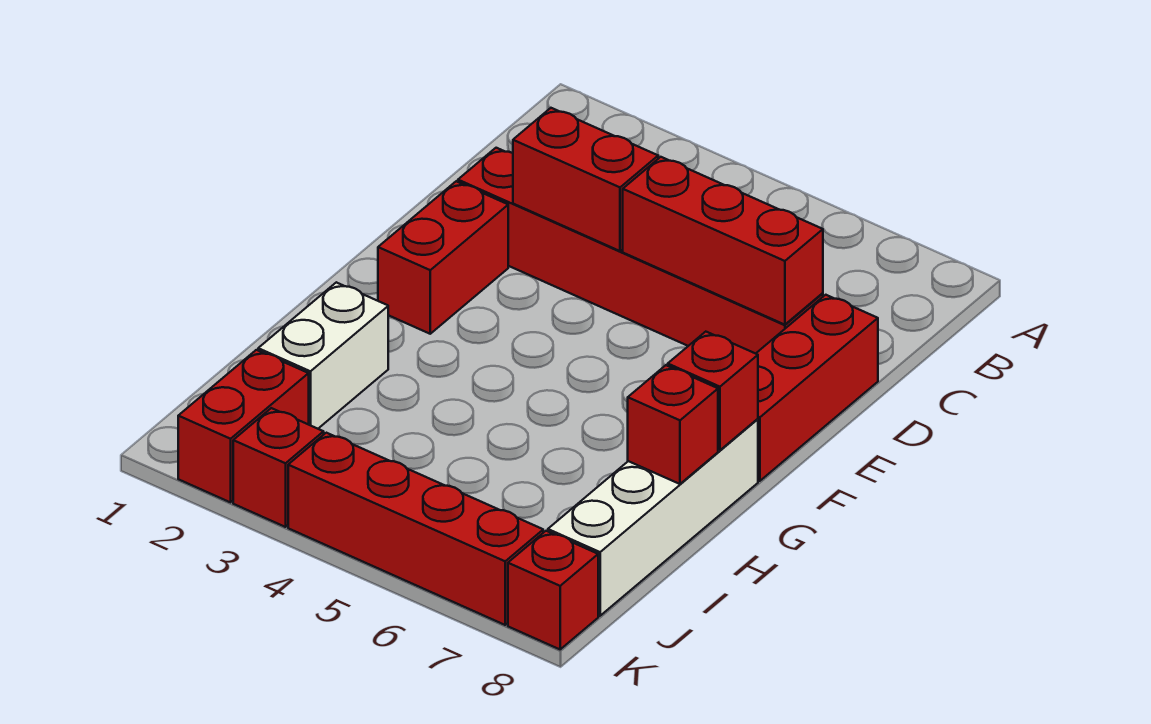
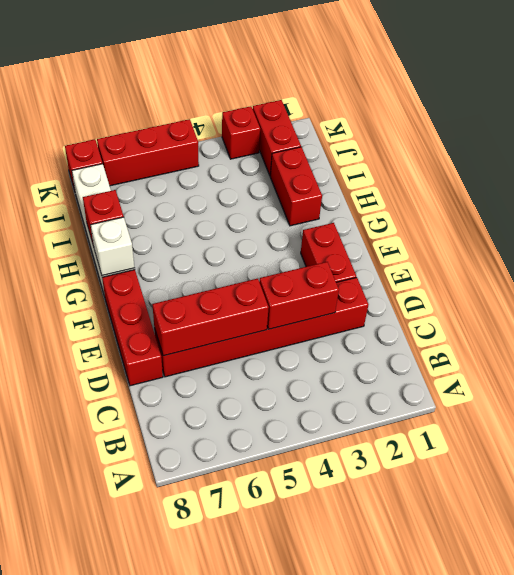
red 1x1 brick [668,332,758,450] -> white 1x1 brick [91,217,134,276]
white 1x2 brick [258,282,388,429] -> red 1x2 brick [270,147,322,226]
red 1x4 brick [288,433,543,625] -> red 1x3 brick [97,119,199,186]

